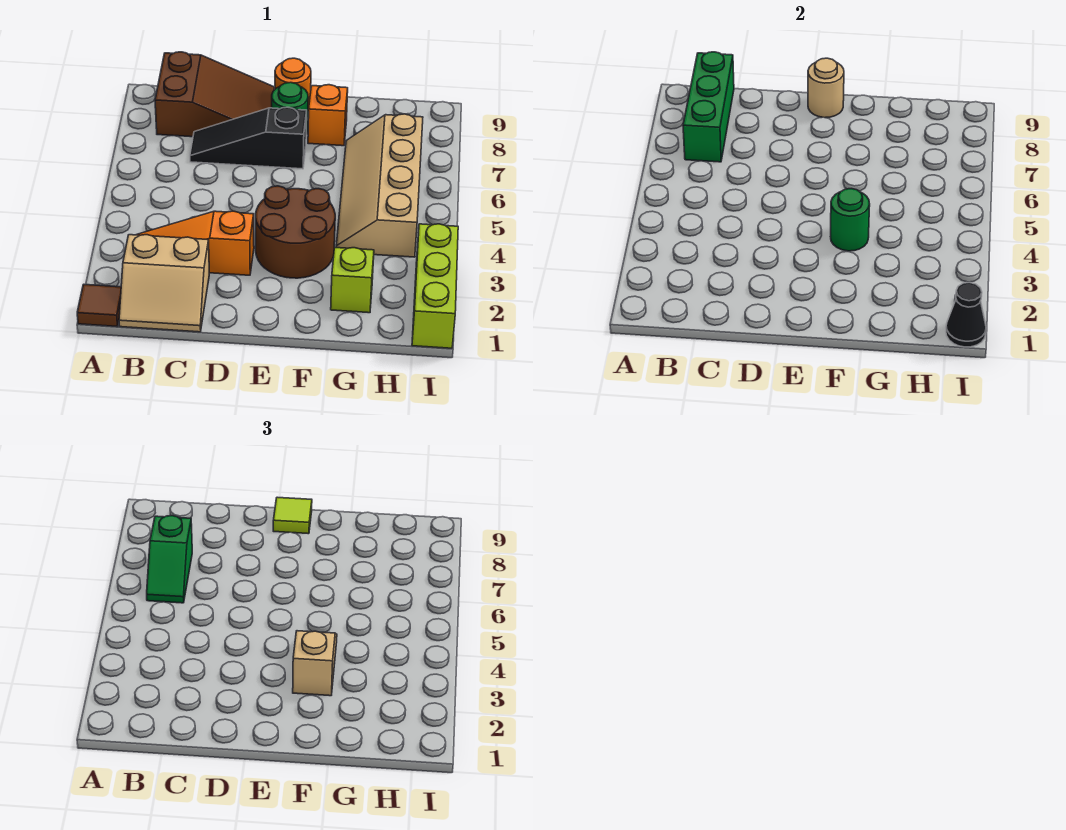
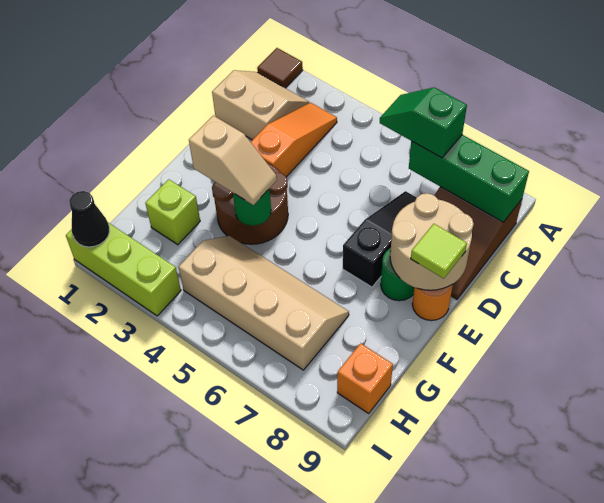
tan 2x2 slope [119,235,209,332] -> tan 2x2 slope turned to [212,70,309,140]
tan 1x1 round brick [808,58,844,118] -> tan 2x2 round brick [390,193,474,290]
orange 1x1 brick [308,85,348,146] -> orange 1x1 brick moved to [337,343,393,413]

